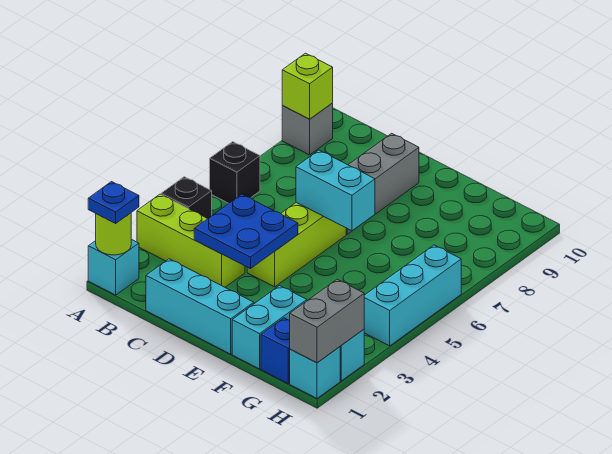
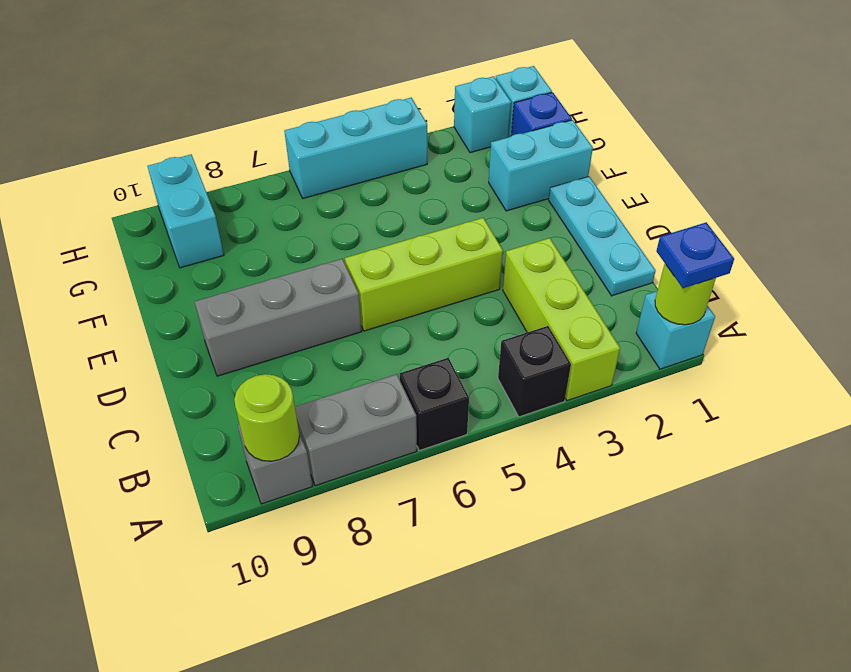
lime 1x1 brick [282,53,333,119] -> lime 1x1 round brick [234,374,300,461]
cyan 1x3 brick [146,259,254,354] -> cyan 1x3 plate [549,176,656,296]
blue 2x2 plate [194,194,298,269] -> none
cyan 1x2 brick [296,150,375,231] -> cyan 1x2 brick moved to [147,154,224,268]
grey 1x2 brick [290,279,364,363] -> grey 1x2 brick moved to [295,374,417,486]

